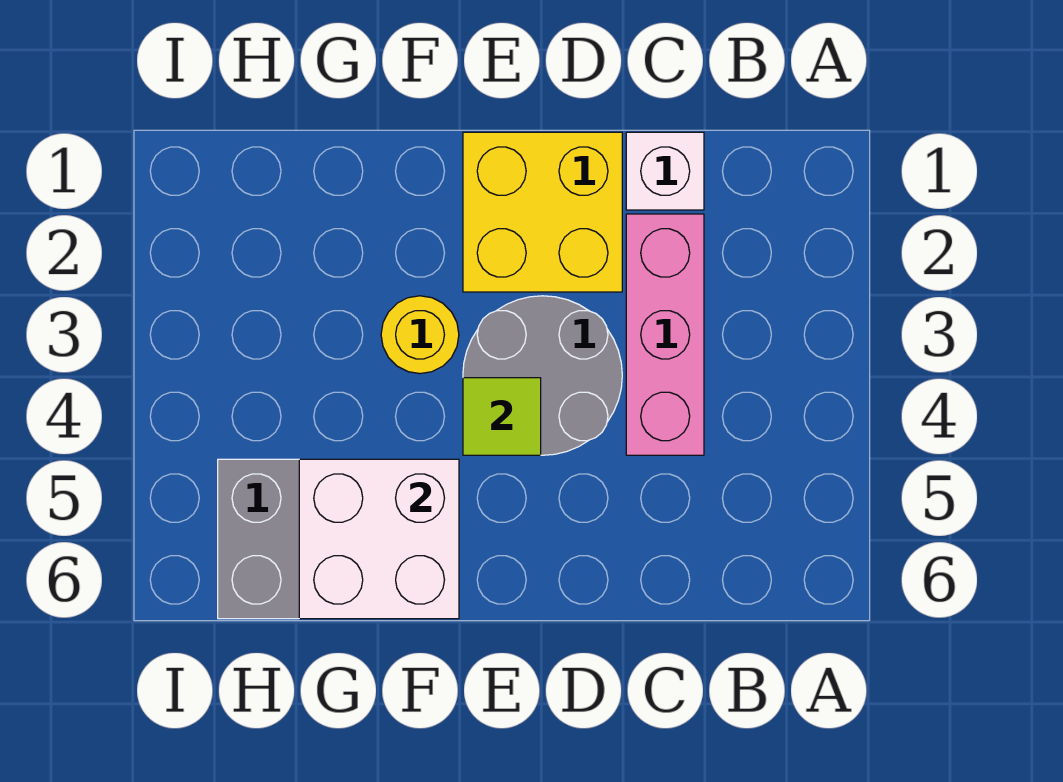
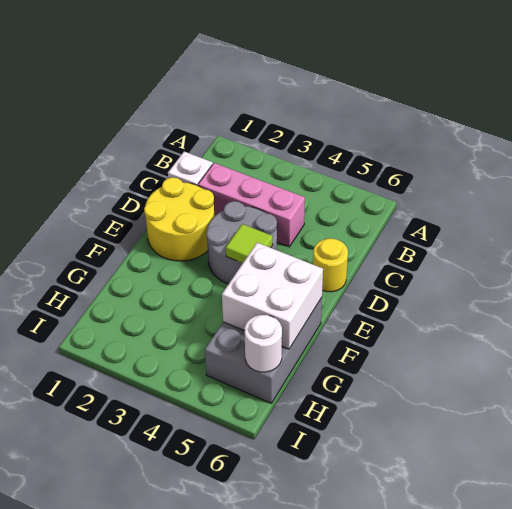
yellow 2x2 brick [463,132,622,292] -> yellow 2x2 round brick [144,177,214,261]
yellow 1x1 round brick [381,296,459,374] -> yellow 1x1 round brick moved to [313,238,348,292]
none -> white 1x1 round brick [245,315,282,372]

